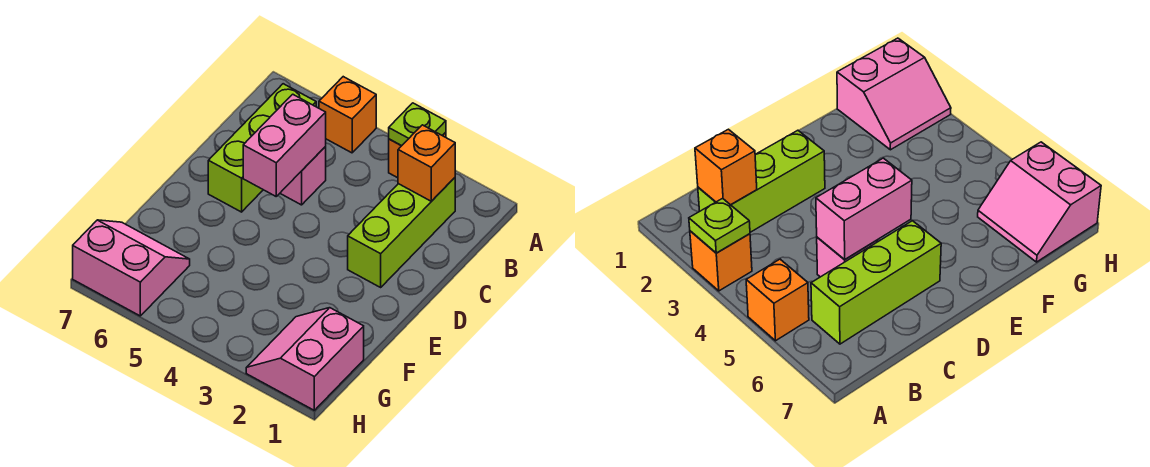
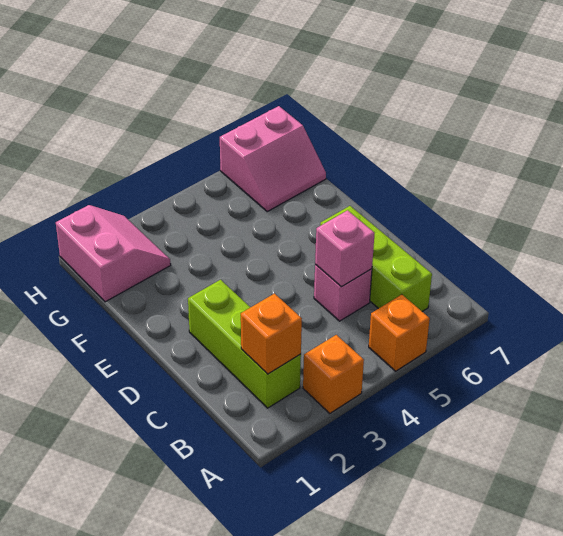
lime 1x1 plate [389,103,446,146] -> none
pink 1x2 brick [243,94,326,196] -> pink 1x1 brick [315,210,375,287]

